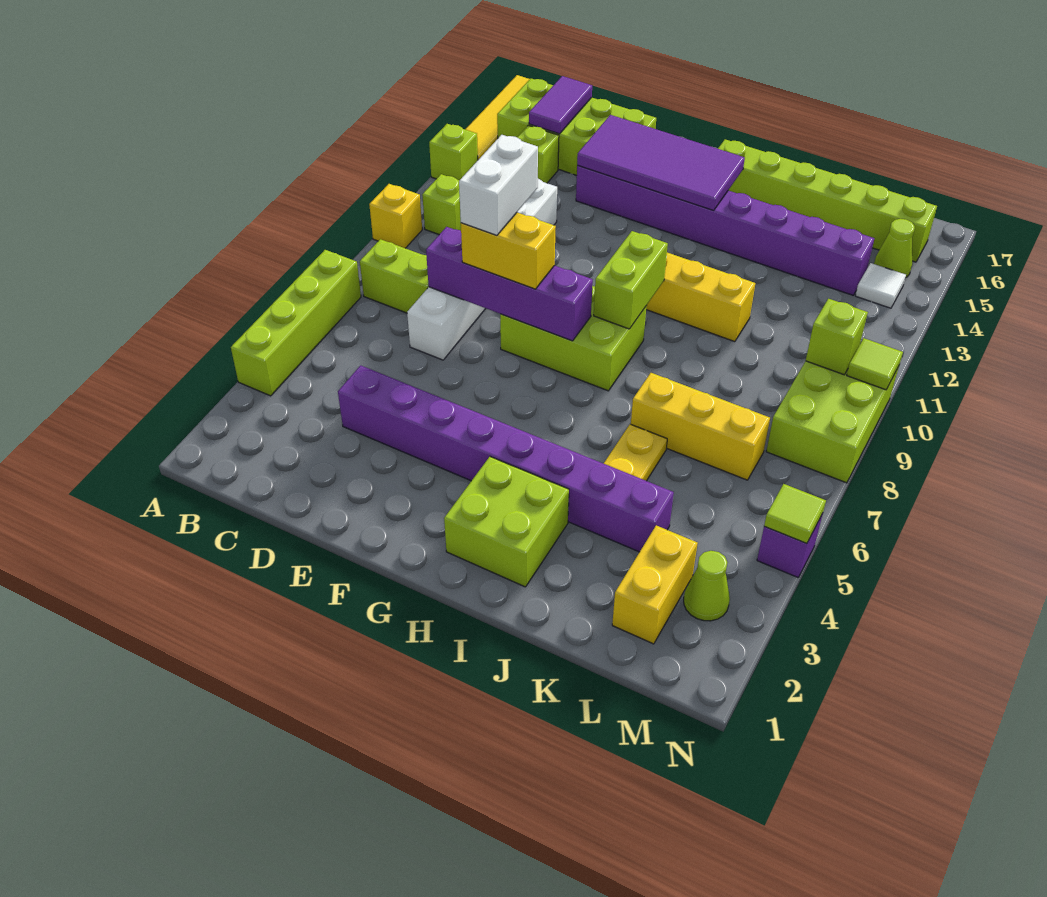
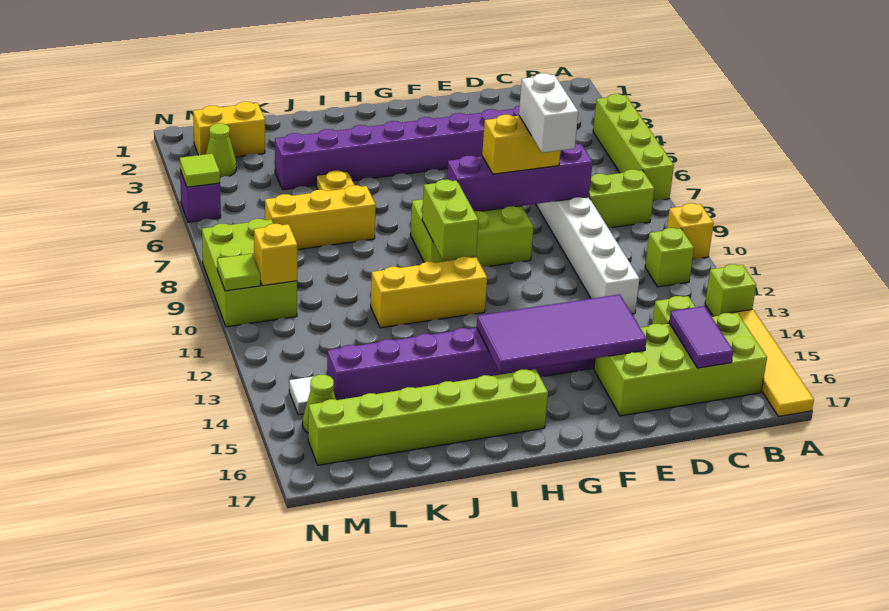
lime 2x2 brick [444,457,569,587] -> none
yellow 1x2 brick [612,525,698,644] -> yellow 1x2 brick turned to [193,102,265,157]
lime 1x1 brick [806,299,868,375] -> yellow 1x1 brick [254,224,297,286]

